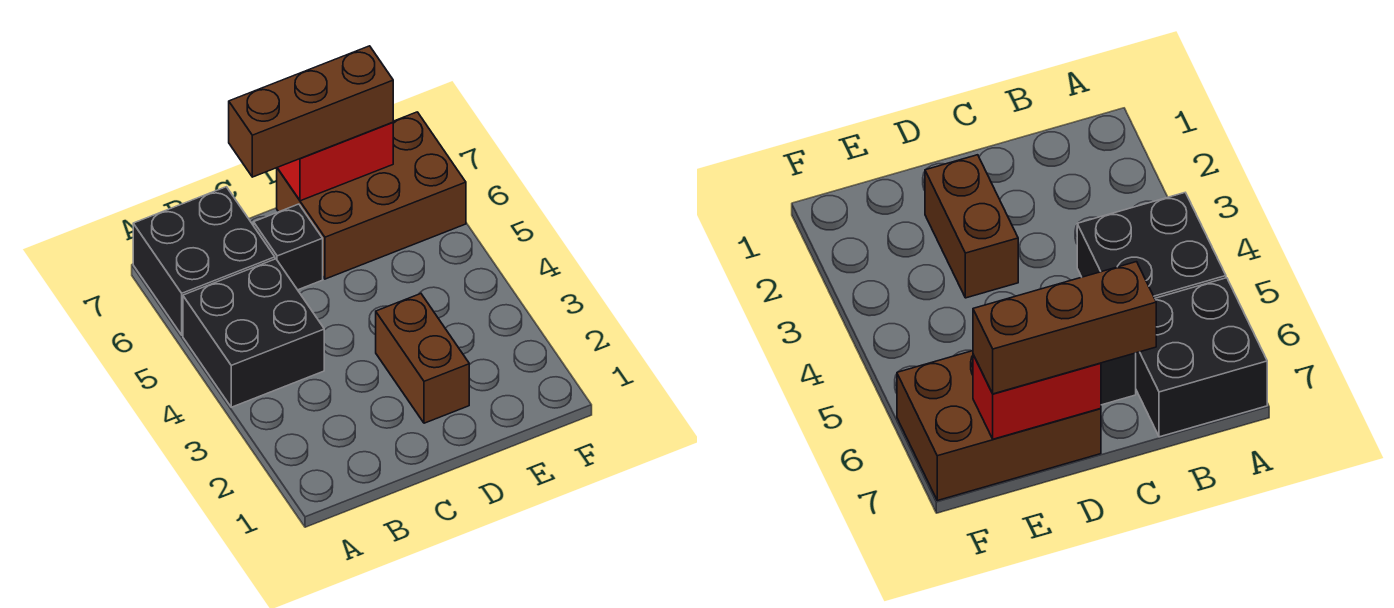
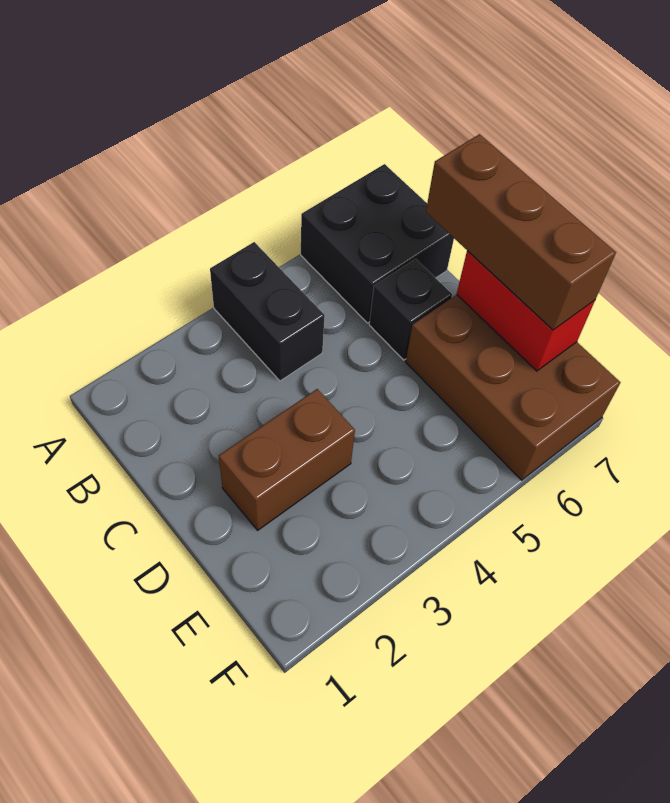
black 2x2 brick [183,259,324,407] -> black 1x2 brick [210,242,325,381]

